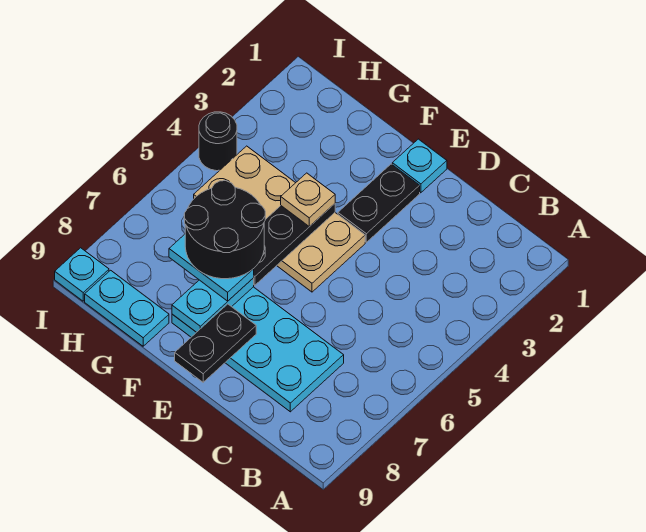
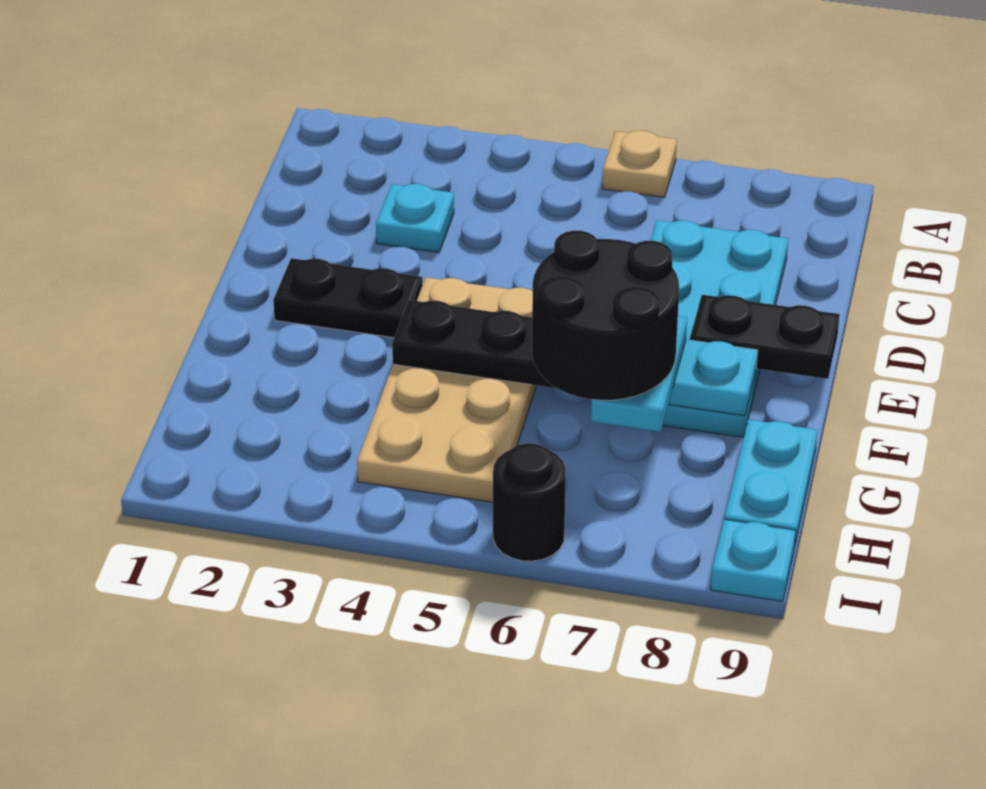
cyan 1x1 plate [392,139,447,193] -> cyan 1x1 plate moved to [376,184,454,253]
tan 1x1 plate [281,173,335,227] -> tan 1x1 plate moved to [602,131,677,197]
black 1x1 round brick [199,112,237,171] -> black 1x1 round brick moved to [493,443,566,561]

